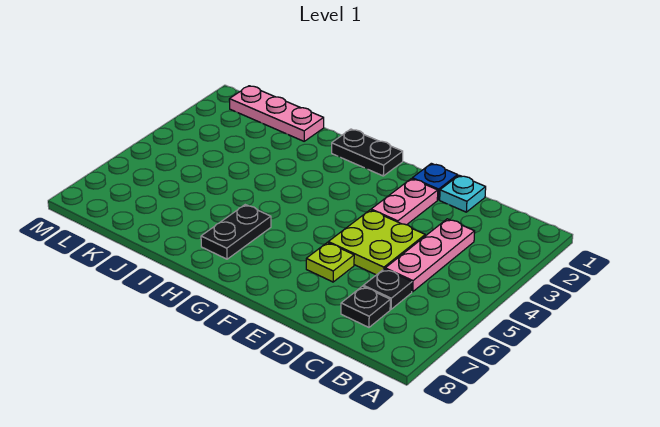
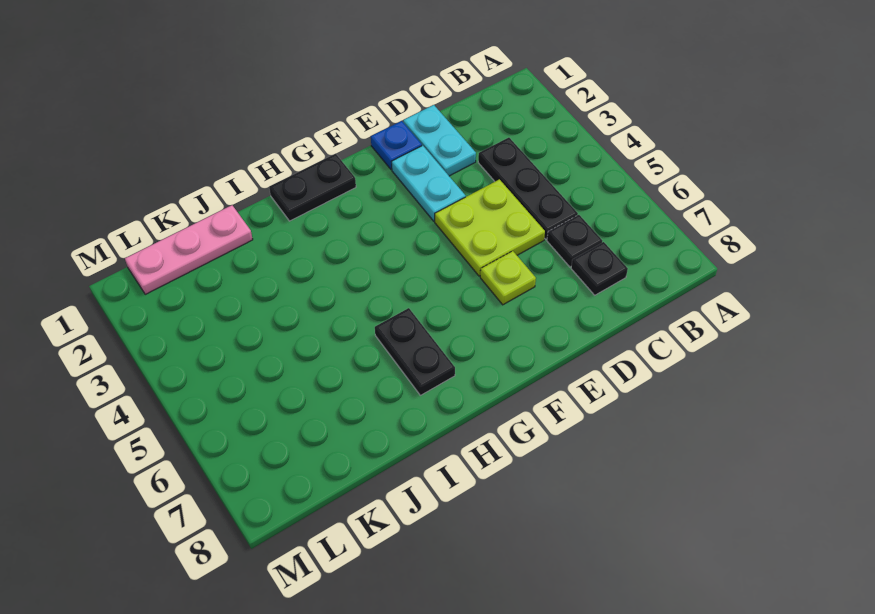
pink 1x3 plate [385,219,475,292] -> black 1x3 plate [478,138,578,239]
cyan 1x1 plate [440,175,486,212] -> cyan 1x2 plate [403,105,476,176]
pink 1x2 plate [371,179,438,225] -> cyan 1x2 plate [392,146,466,221]

